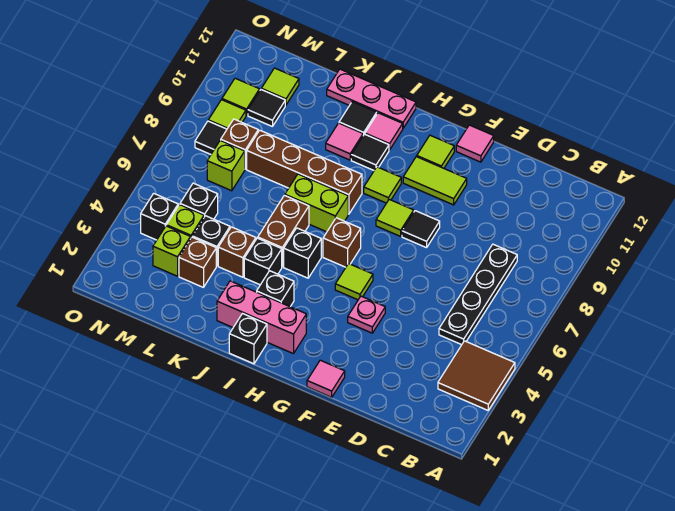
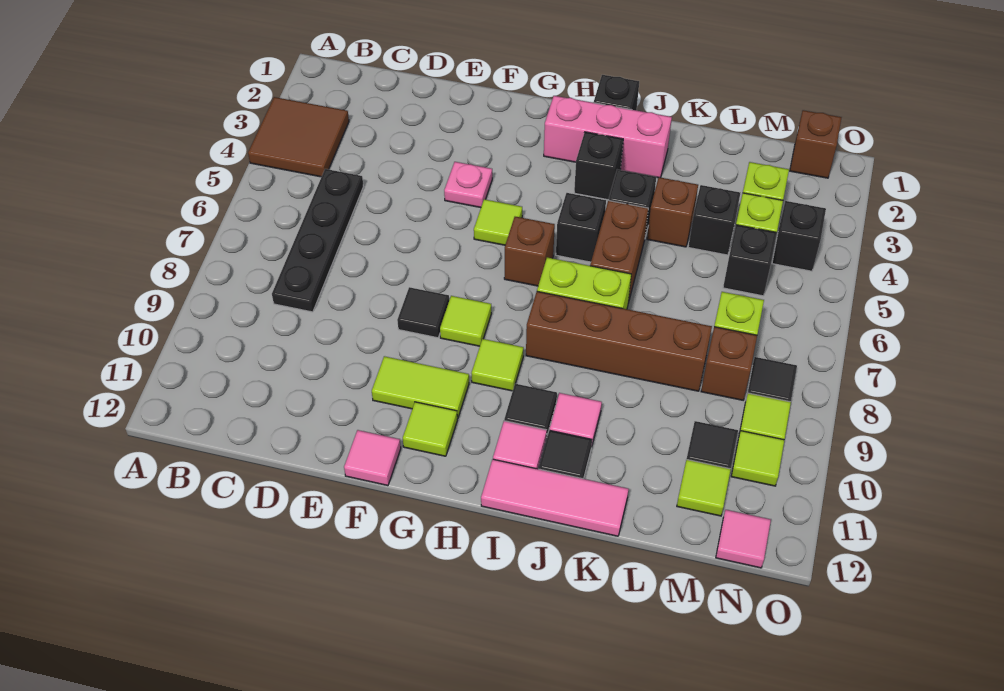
pink 1x1 tile [307,360,345,397] -> pink 1x1 tile moved to [716,510,771,568]
pink 1x3 plate [327,69,416,128] -> pink 1x3 tile [481,459,629,536]
brown 1x1 brick [179,237,216,287] -> brown 1x1 brick moved to [790,110,842,178]

